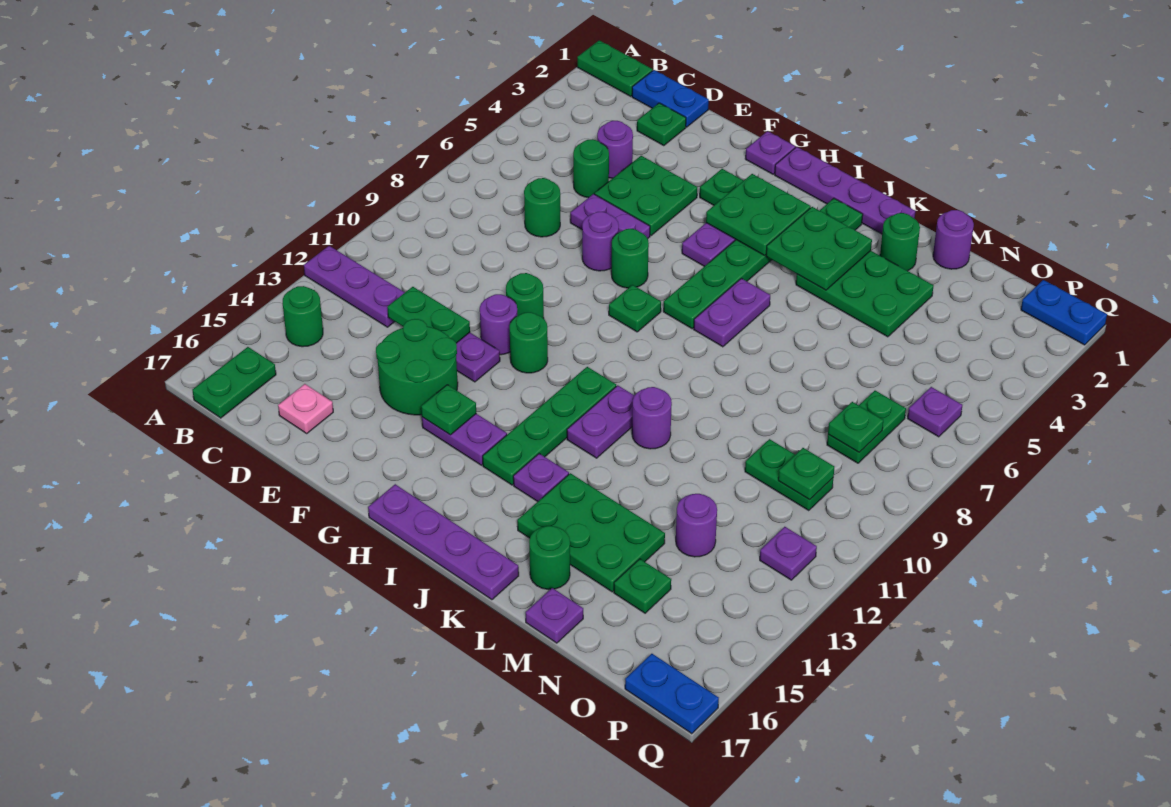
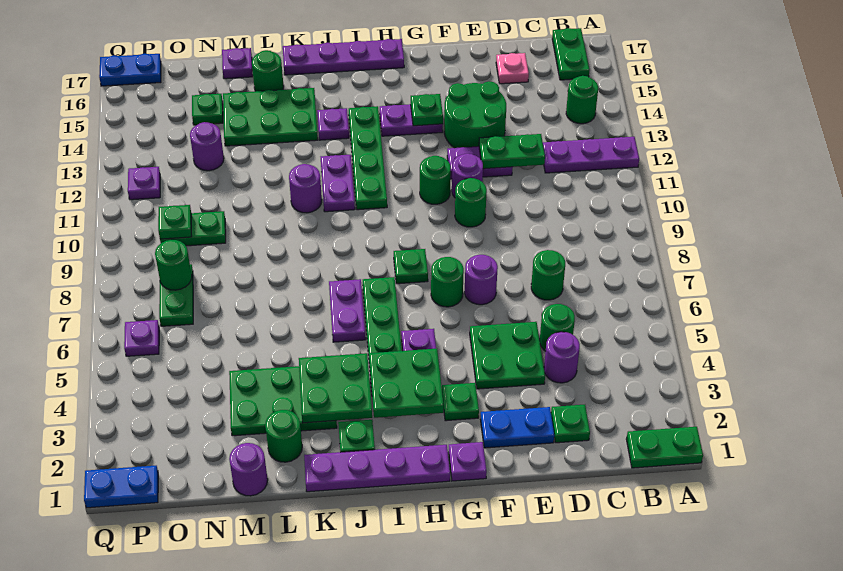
blue 1x2 plate [632,70,709,127] -> blue 1x2 plate moved to [481,407,554,448]
purple 1x2 plate [570,194,650,239] -> none
green 1x1 plate [828,402,883,452] -> green 1x1 round brick [155,240,192,290]

